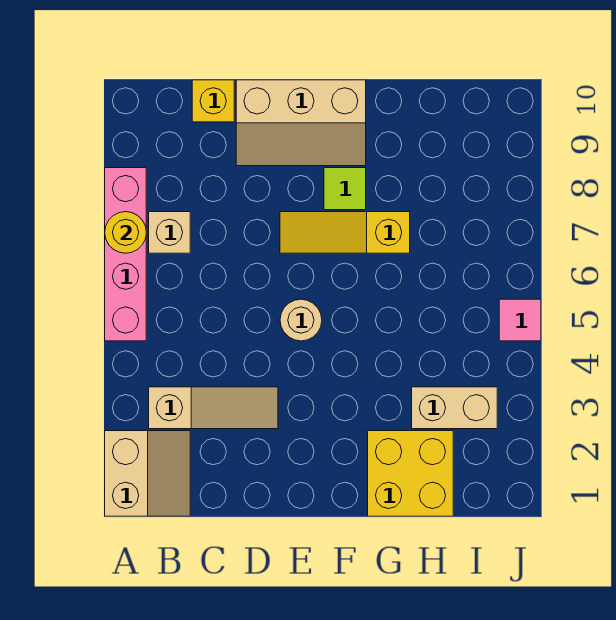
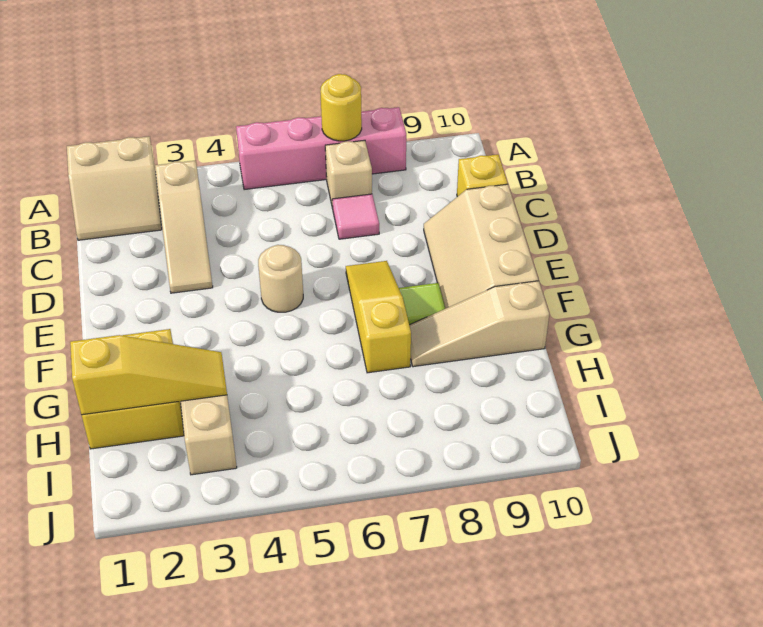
none -> tan 1x3 slope [410,281,549,367]
none -> yellow 1x3 slope [70,335,227,415]
pink 1x1 tile [499,299,541,341] -> pink 1x1 tile moved to [332,194,379,239]

